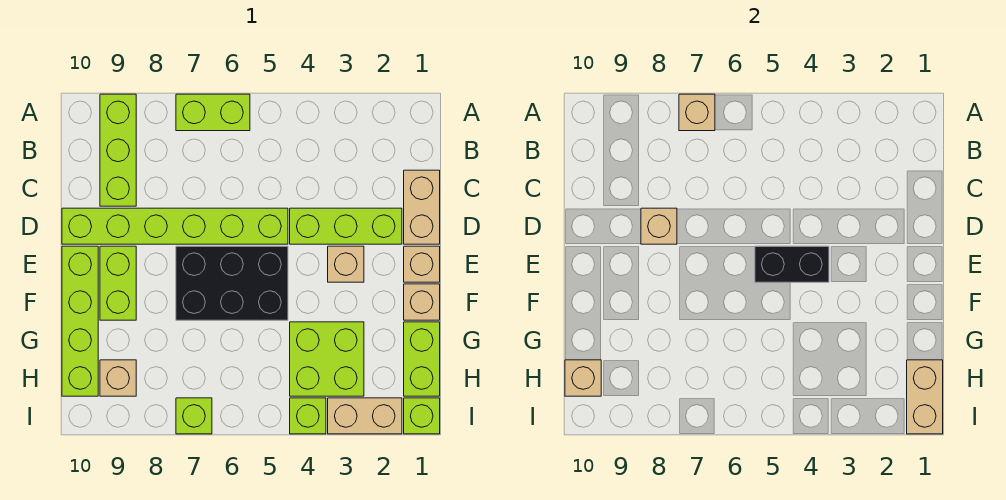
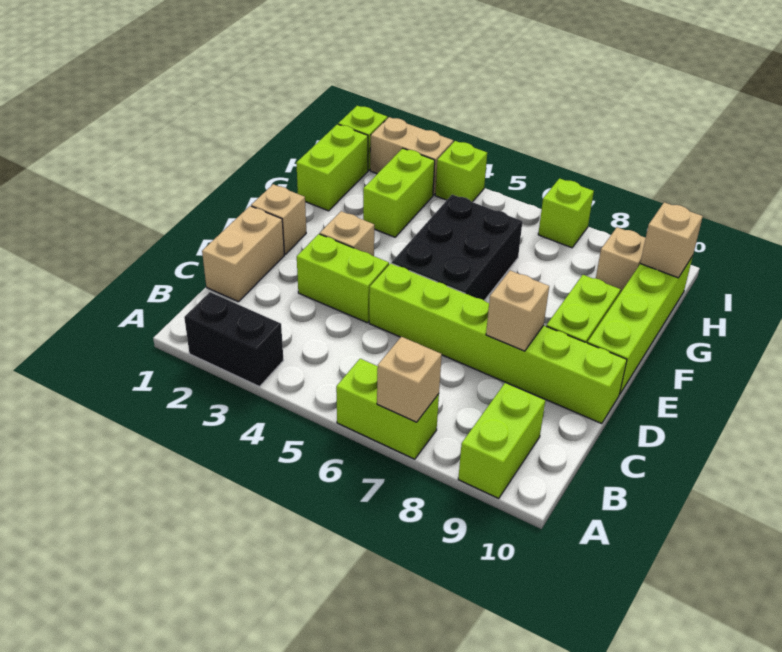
lime 1x3 brick [100,94,136,206] -> lime 1x2 brick [458,383,545,499]
lime 1x3 brick [290,208,402,244] -> lime 1x2 brick [297,234,389,323]
black 1x2 brick [755,246,829,282] -> black 1x2 brick moved to [184,292,283,387]
black 2x3 brick [176,246,288,320] -> black 2x3 brick turned to [392,195,523,301]
tan 1x1 brick [404,284,440,320] -> none
lime 2x2 brick [290,322,364,396] -> lime 1x2 brick [363,148,435,237]
tan 1x2 brick [907,360,943,434] -> none

